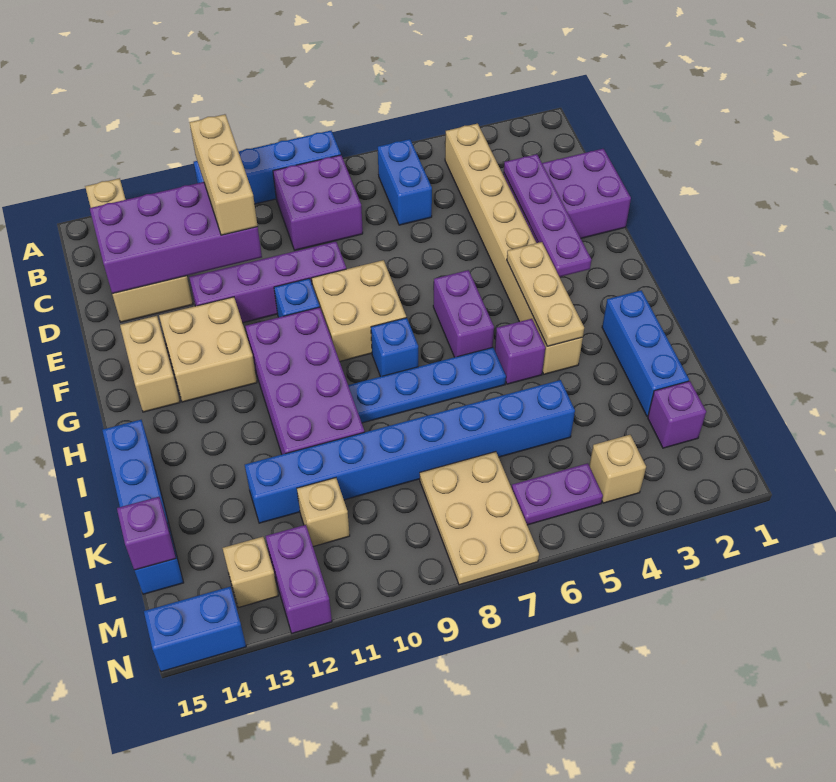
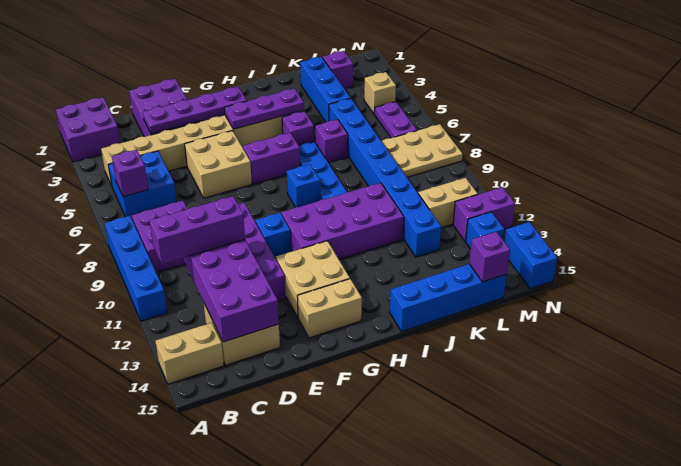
none -> purple 2x2 brick [56,97,120,162]
blue 1x2 brick [378,139,432,225] -> blue 2x2 brick [108,151,177,218]
none -> purple 1x1 brick [112,150,148,197]
tan 1x3 brick [190,114,258,235] -> purple 1x3 brick [149,196,245,264]
tan 2x2 brick [312,260,406,361] -> tan 2x2 brick moved to [185,131,252,198]
tan 1x3 plate [507,242,584,346] -> purple 1x3 plate [224,89,304,129]
blue 1x3 brick [602,290,689,416] -> blue 1x3 brick turned to [300,57,350,122]
none -> purple 1x1 brick [315,119,348,163]
tan 1x1 brick [297,478,350,547] -> tan 1x2 brick [418,178,478,228]
tan 1x1 brick [223,537,278,608] -> blue 1x1 brick [466,212,504,249]

